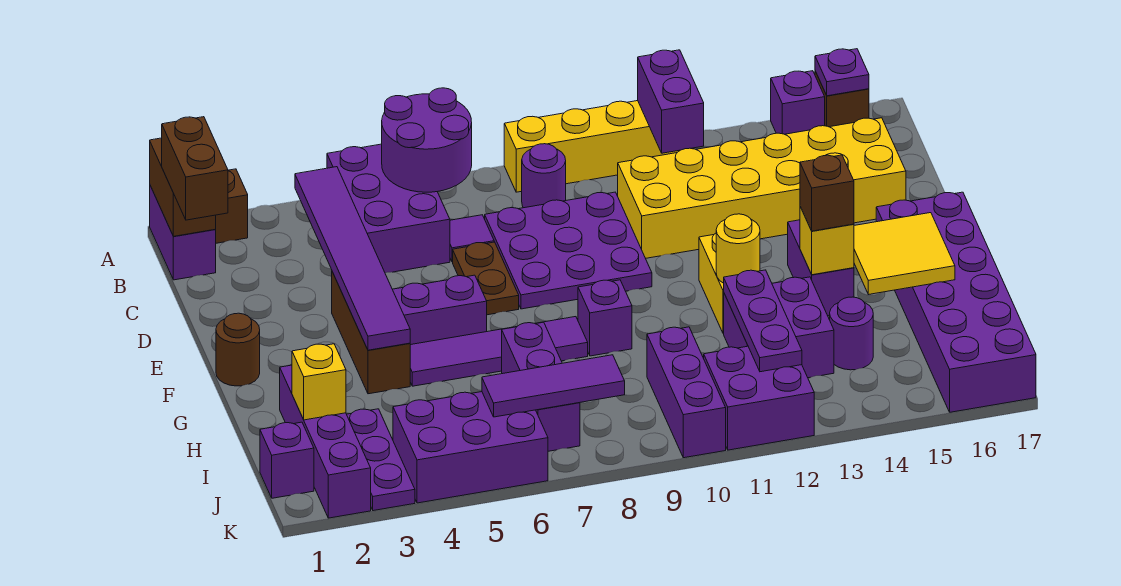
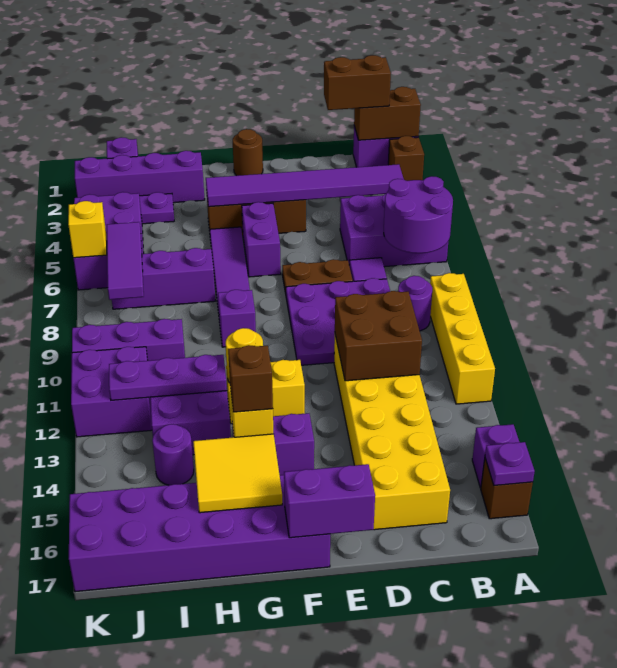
purple 1x2 brick [638,50,704,153] -> purple 1x2 brick moved to [284,464,375,538]
none -> brown 2x2 brick [335,291,422,381]
yellow 1x1 brick [292,344,346,420] -> yellow 1x1 brick moved to [68,201,107,258]

